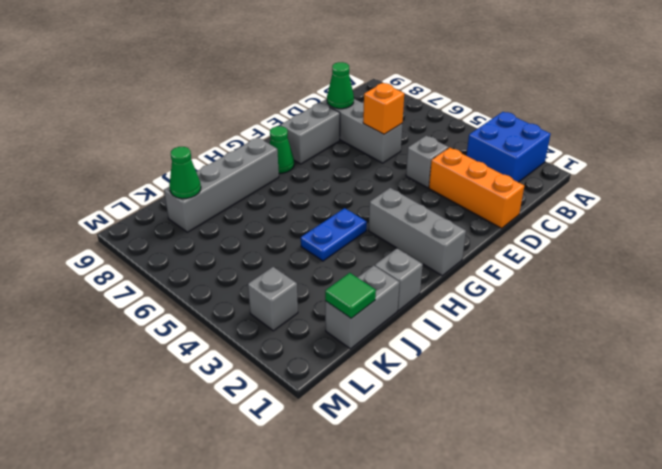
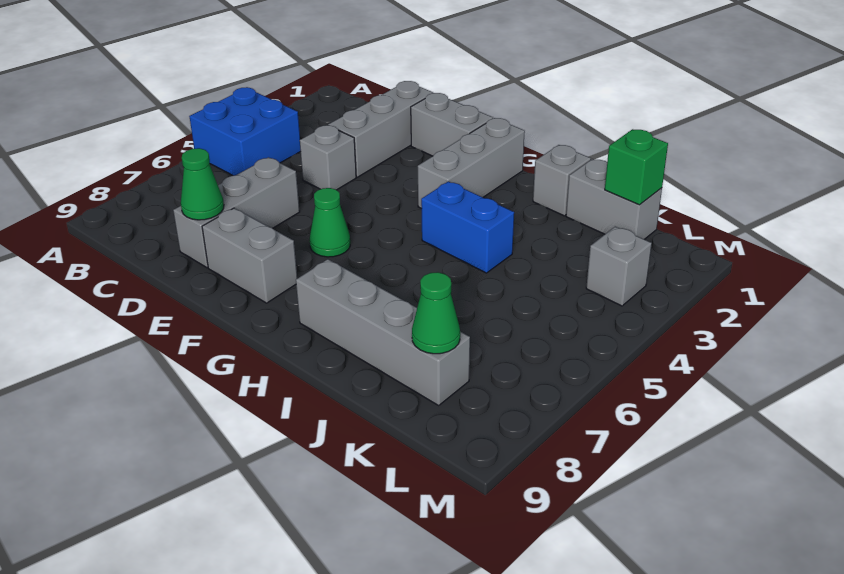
blue 2x2 brick [466,112,550,182] -> blue 2x2 brick moved to [189,87,301,176]
orange 1x3 brick [429,148,524,228] -> grey 1x3 brick [328,81,433,177]
orange 1x1 brick [363,83,404,134] -> none
none -> grey 1x2 brick [411,93,493,156]
green 1x1 cone [270,126,294,173] -> green 1x1 cone moved to [310,188,350,257]
blue 1x2 plate [301,208,367,261] -> blue 1x2 brick [421,181,514,273]
green 1x1 tile [325,273,376,318] -> green 1x1 brick [605,129,668,205]

